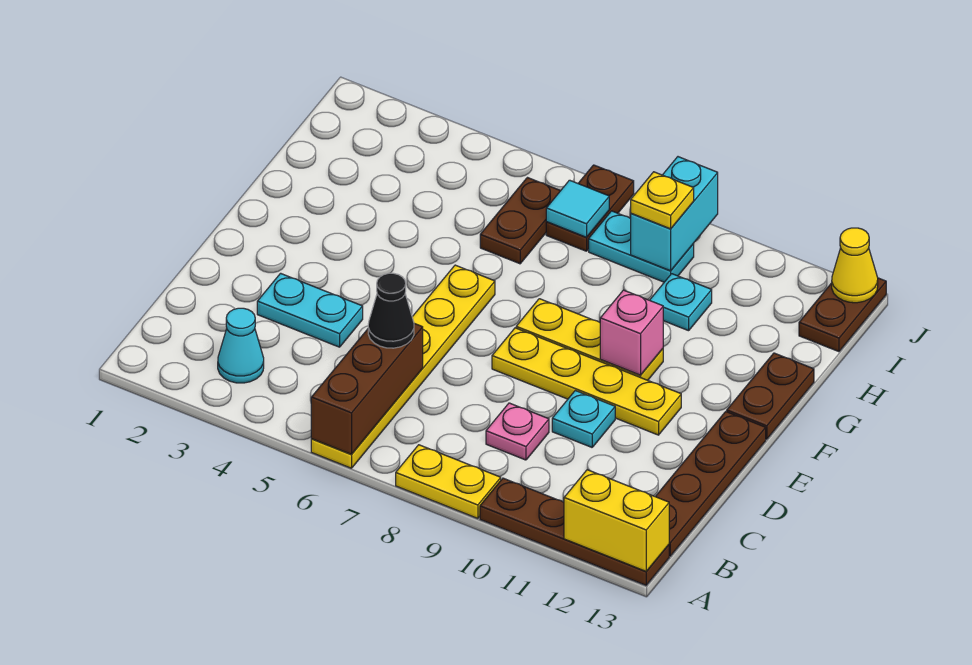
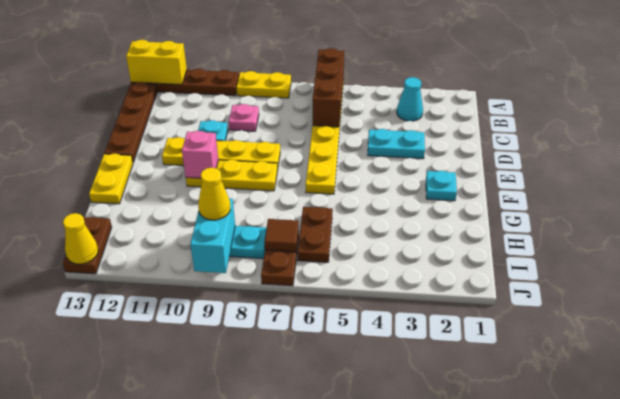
black 1x1 cone [368,273,414,348] -> none
brown 1x2 plate [727,353,814,439] -> yellow 1x2 plate [89,154,133,204]
cyan 1x1 plate [650,274,712,331] -> cyan 1x1 plate moved to [426,171,457,201]
cyan 1x1 tile [546,180,609,237] -> brown 1x1 tile [265,219,299,252]
yellow 1x1 plate [631,172,694,229] -> yellow 1x1 cone [198,168,230,220]

